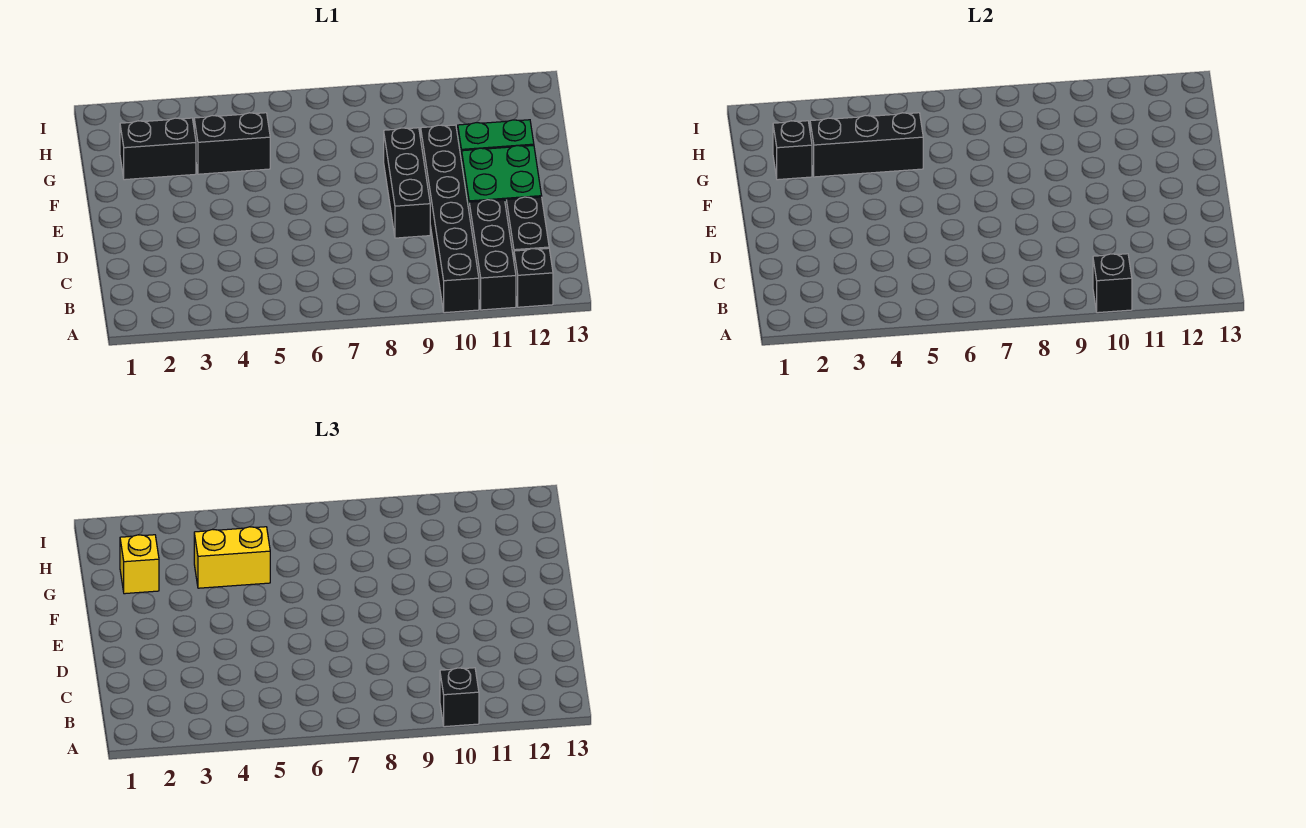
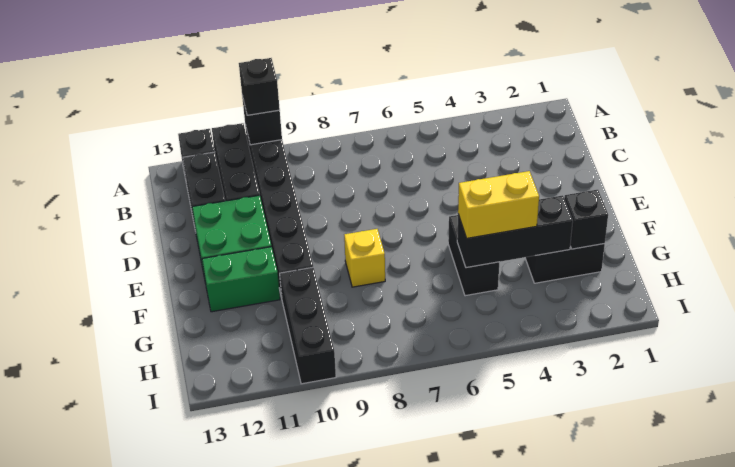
black 1x3 brick [384,128,430,238] -> black 1x3 brick moved to [280,267,336,384]
yellow 1x1 brick [120,535,159,594] -> yellow 1x1 brick moved to [344,229,385,287]
black 1x2 brick [194,113,270,174] -> black 1x2 brick turned to [448,215,499,296]

